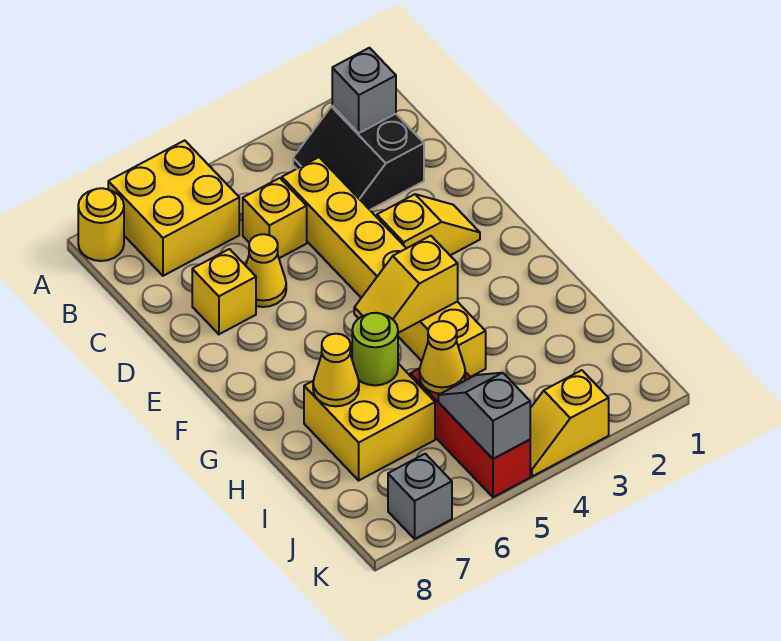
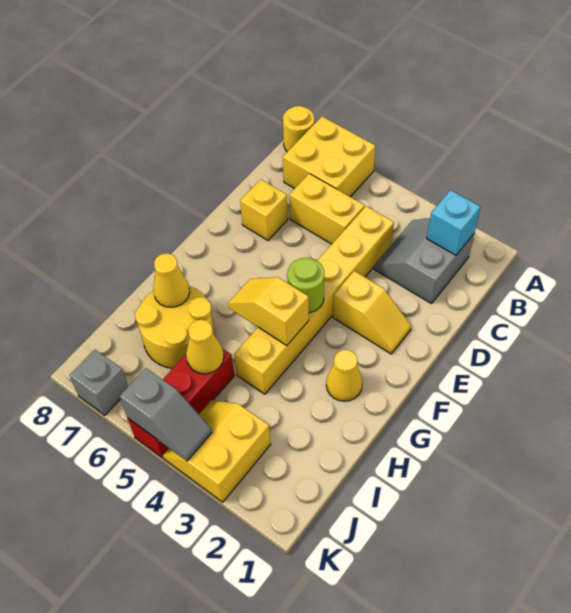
black 2x2 slope [293,106,424,210] -> grey 2x2 slope [374,218,474,304]
grey 1x1 brick [332,48,396,133] -> cyan 1x1 brick [427,190,481,255]
yellow 1x1 brick [243,178,307,258] -> yellow 1x2 brick [289,174,365,244]
yellow 1x1 cone [246,234,286,307] -> yellow 1x1 cone moved to [326,350,362,401]
yellow 2x2 brick [304,364,435,480] -> yellow 2x2 round brick [135,286,214,368]
lime 1x1 round brick [352,313,398,385] -> lime 1x1 round brick moved to [287,258,324,313]
grey 1x2 slope [438,373,530,459] -> grey 1x2 slope turned to [120,368,212,461]
yellow 1x2 slope [530,370,609,476] -> yellow 2x2 slope [163,400,271,502]

